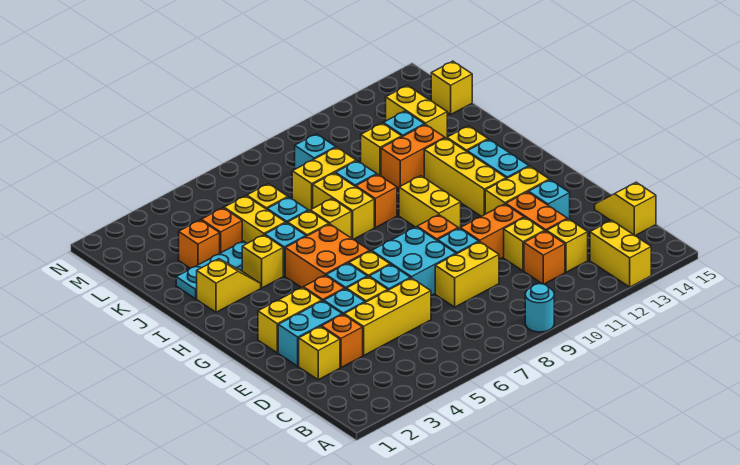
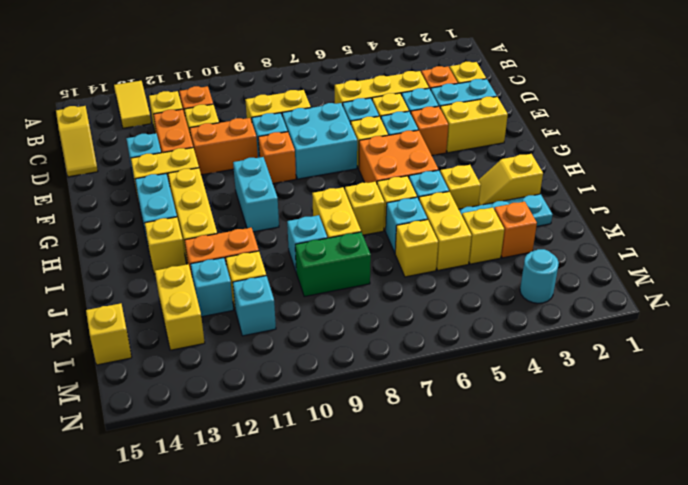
cyan 1x1 round brick [525,284,554,332] -> cyan 1x1 round brick moved to [520,249,559,303]
yellow 1x2 brick [590,220,651,287] -> yellow 1x2 tile [114,81,151,128]
yellow 1x2 brick [399,176,461,228] -> cyan 1x2 brick [233,157,279,232]
orange 1x1 brick [356,174,397,228] -> none
orange 1x1 brick [201,208,242,253] -> yellow 1x1 brick [462,208,504,264]
yellow 1x2 brick [292,147,356,211] -> green 1x2 brick [295,232,371,297]
cyan 1x1 brick [295,134,336,169] -> cyan 1x1 brick moved to [233,276,276,336]

